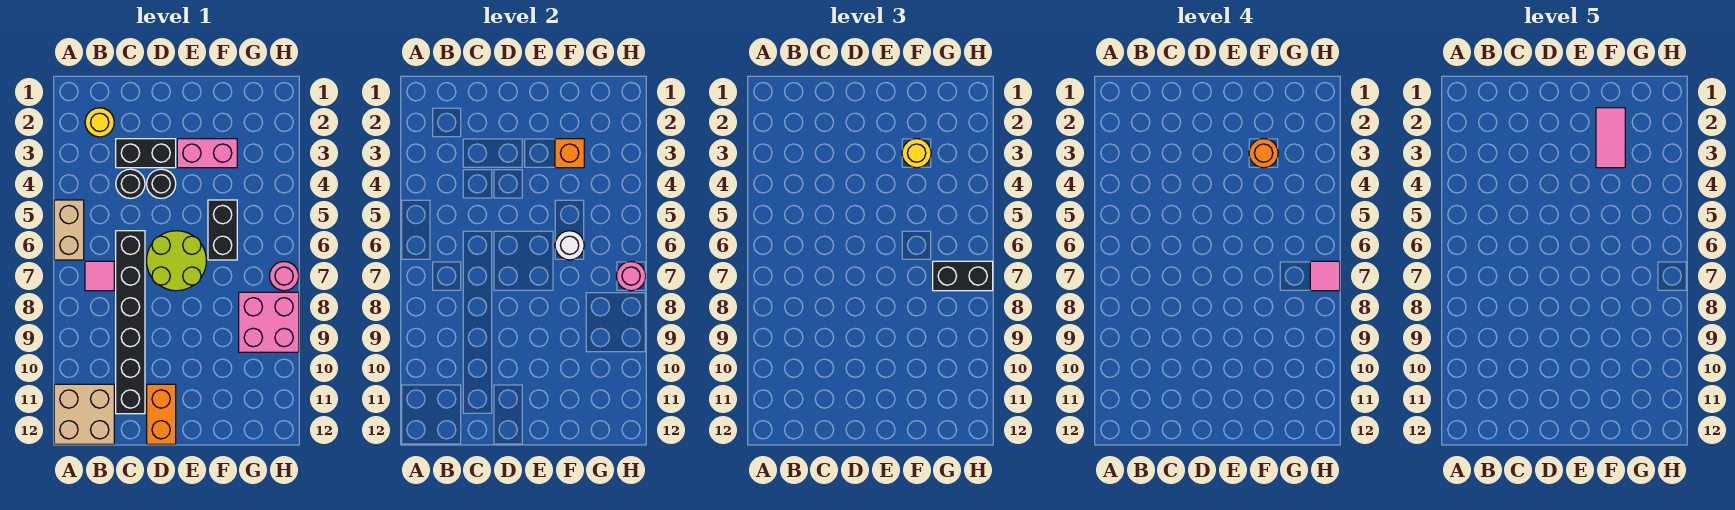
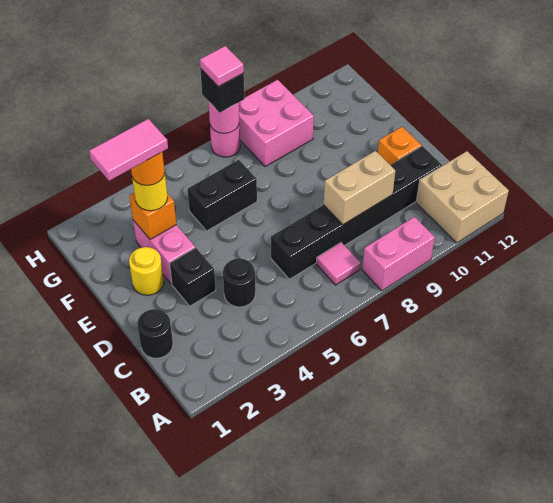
tan 1x2 brick [54,200,84,260] -> tan 1x2 brick moved to [324,151,395,224]
none -> pink 1x2 brick [362,217,435,291]
yellow 1x1 round brick [85,108,114,137] -> yellow 1x1 round brick moved to [129,247,164,295]
black 1x2 brick [116,139,176,168] -> black 1x1 brick [170,248,216,306]
black 1x1 round brick [147,169,176,198] -> black 1x1 round brick moved to [137,309,173,358]
lime 2x2 round brick [147,231,206,291] -> none
orange 1x2 brick [147,384,176,444] -> orange 1x1 brick [378,127,421,165]
white 1x1 round brick [555,231,584,260] -> none
black 1x2 brick [933,261,993,291] -> black 1x1 brick [200,68,245,113]

